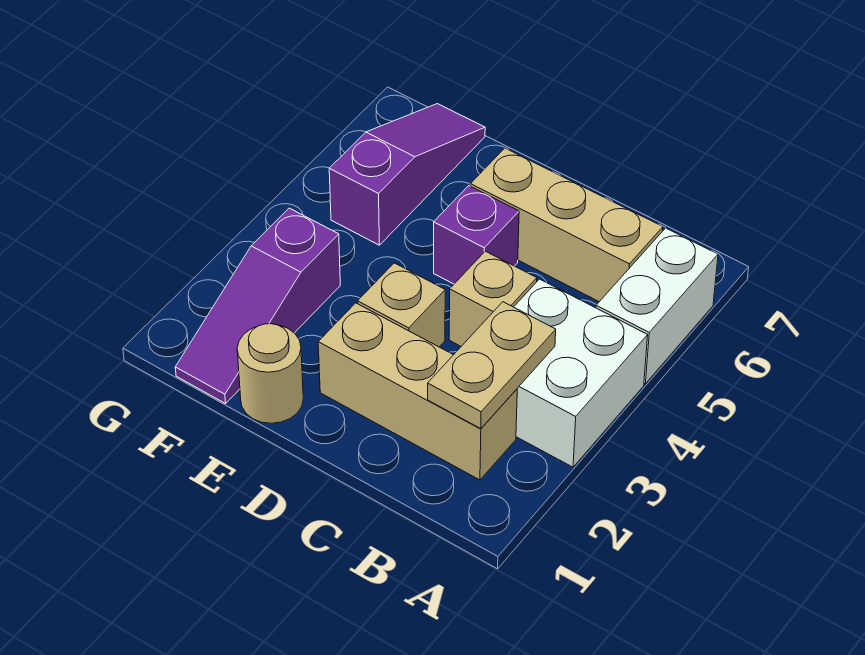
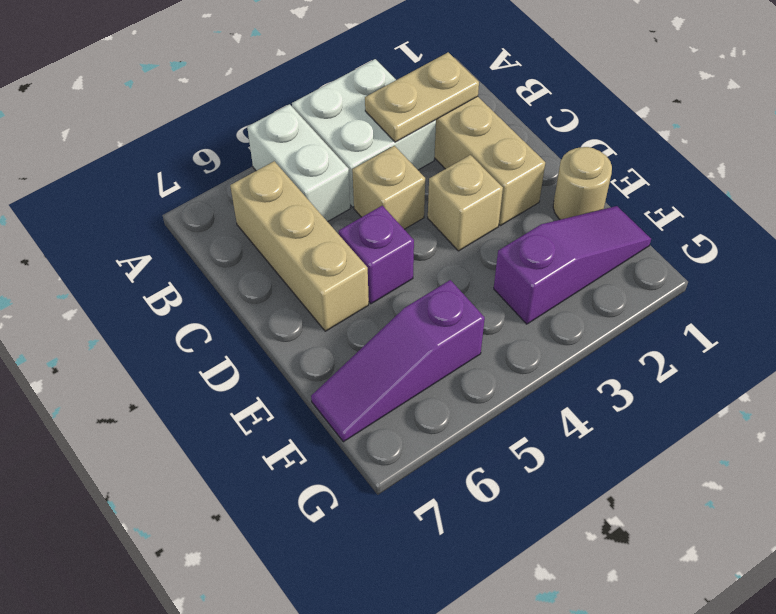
white 1x2 brick [596,228,718,383] -> white 1x2 brick turned to [247,104,351,222]

